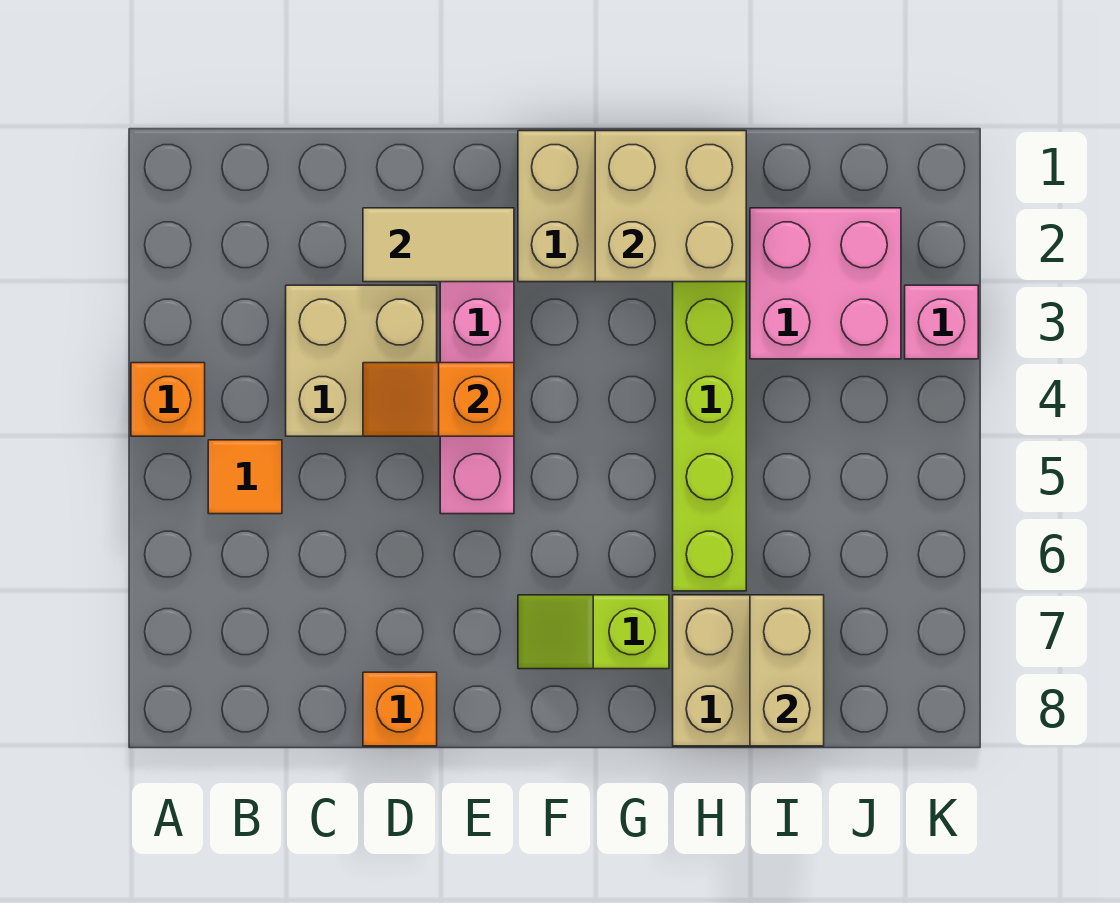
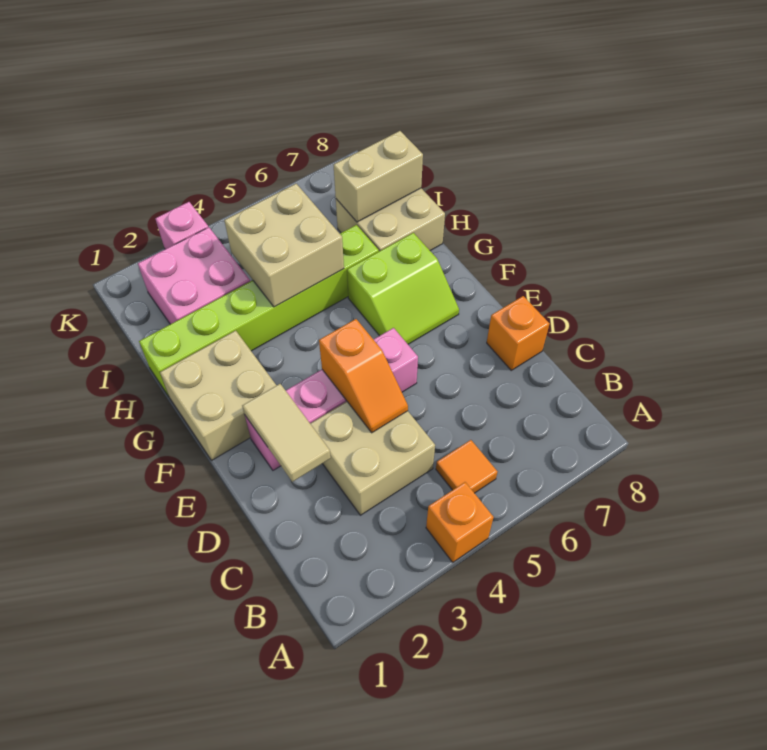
lime 1x2 slope [518,595,669,669] -> lime 2x2 slope [347,233,459,344]
tan 2x2 brick [595,131,746,282] -> tan 2x2 brick moved to [224,184,344,307]

